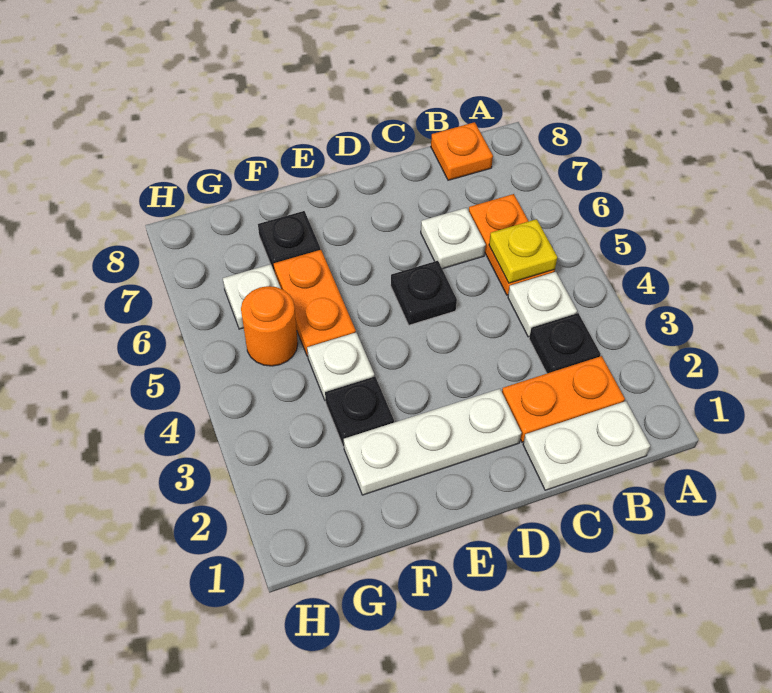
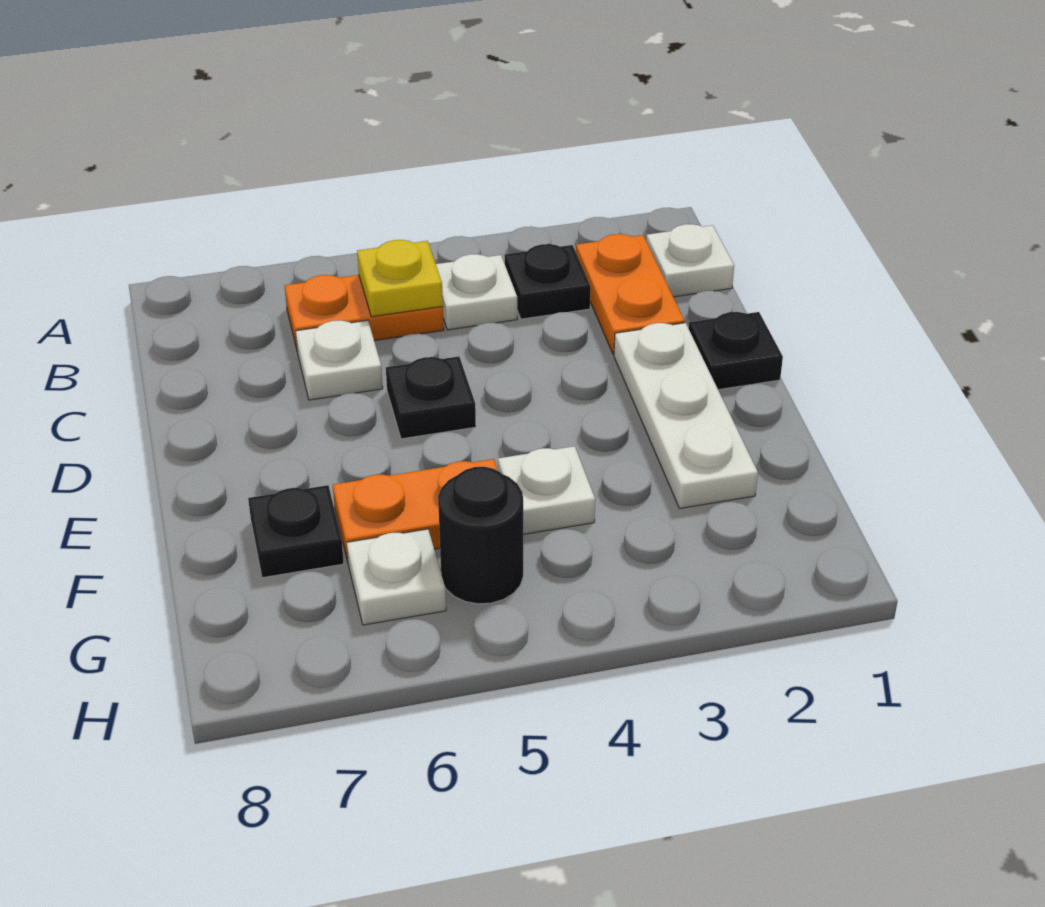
white 1x2 plate [523,401,650,490] -> white 1x1 plate [646,224,734,297]
orange 1x1 plate [431,122,493,180] -> none
black 1x1 plate [325,376,394,447] -> black 1x1 plate moved to [689,312,783,390]
orange 1x1 round brick [241,286,298,366] -> black 1x1 round brick [438,467,523,604]

